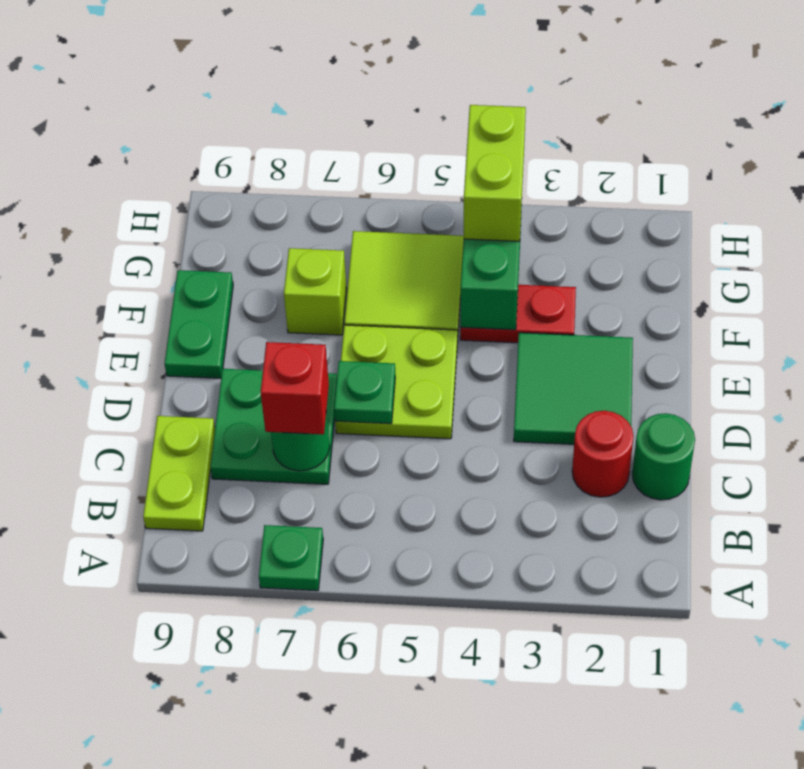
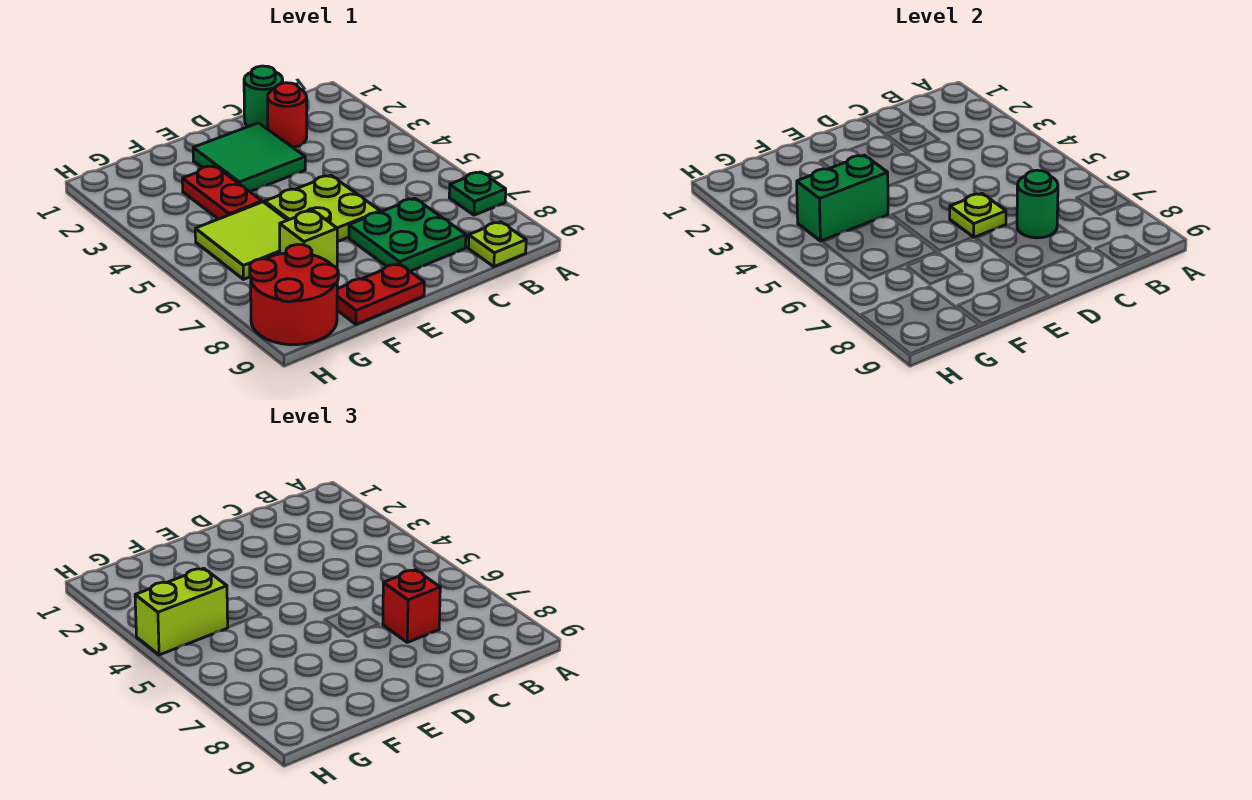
lime 1x2 plate [143,416,215,531] -> lime 1x1 plate [468,222,526,267]
green 1x1 plate [334,361,395,424] -> lime 1x1 plate [950,194,1006,237]
green 1x2 plate [165,270,233,378] -> red 1x2 plate [337,264,424,324]
none -> red 2x2 round brick [250,244,338,345]

